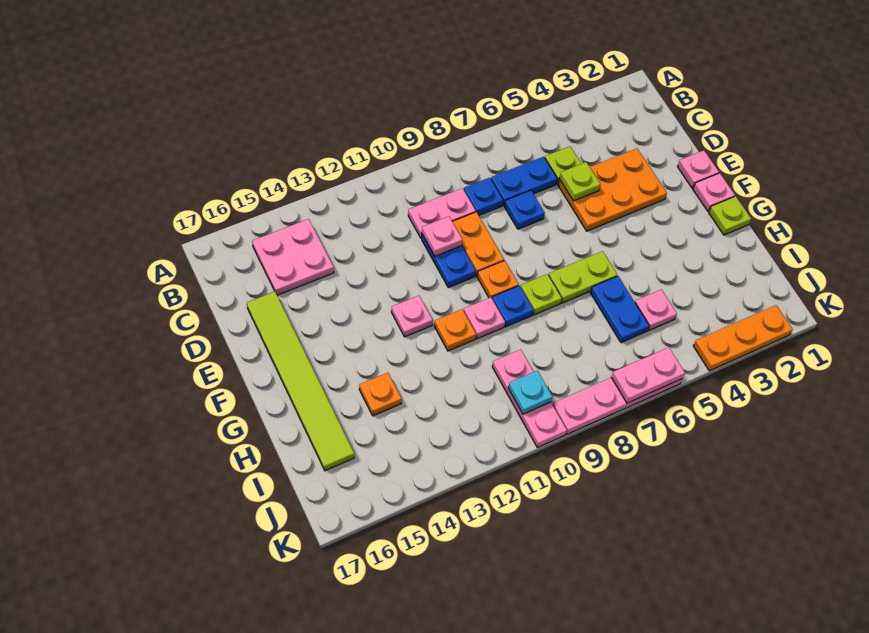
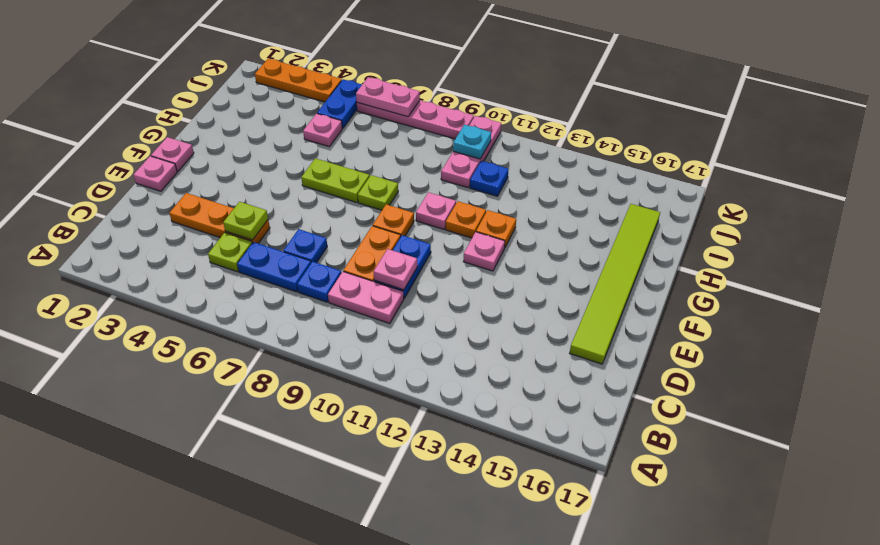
pink 2x2 plate [252,219,334,295] -> none
orange 2x3 plate [558,149,667,231] -> orange 1x3 plate [169,193,270,243]
lime 1x1 plate [709,196,751,235] -> none
blue 1x1 plate [492,286,534,327] -> blue 1x1 plate moved to [470,161,509,196]
blue 1x2 plate [590,276,649,343] -> blue 1x2 plate moved to [317,79,362,128]
orange 1x1 plate [359,373,402,416] -> orange 1x1 plate moved to [476,210,516,248]

